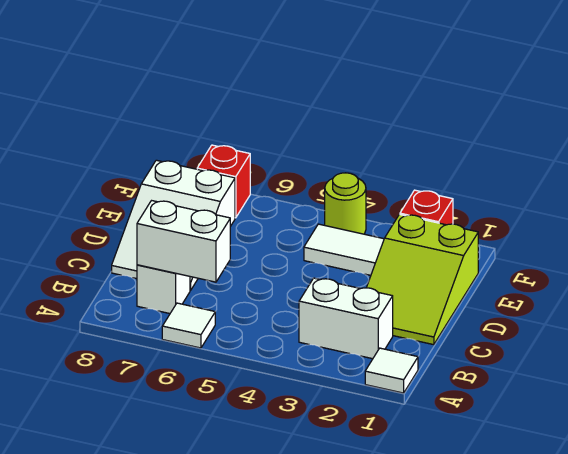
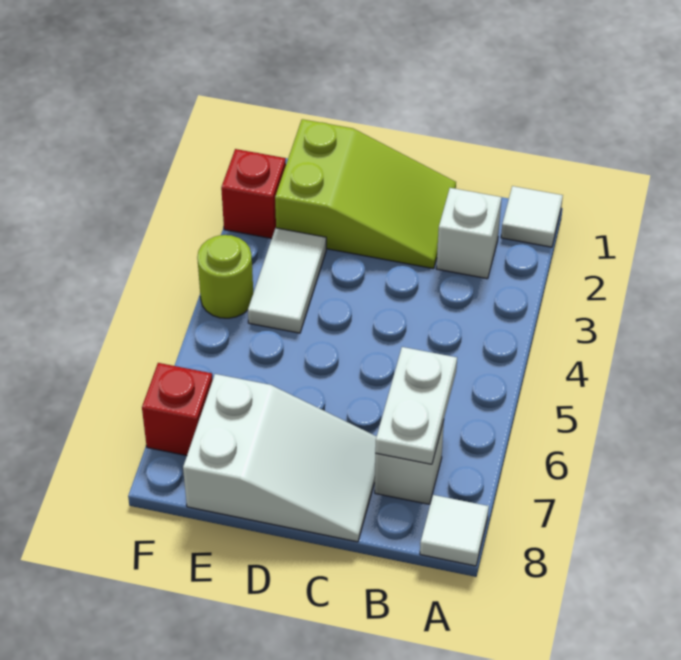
white 1x1 tile [162,303,215,348] -> white 1x1 tile moved to [420,495,489,566]
white 1x2 brick [299,278,393,359] -> white 1x1 brick [436,188,502,279]
white 1x2 brick [137,201,230,282] -> white 1x2 plate [375,347,457,464]

